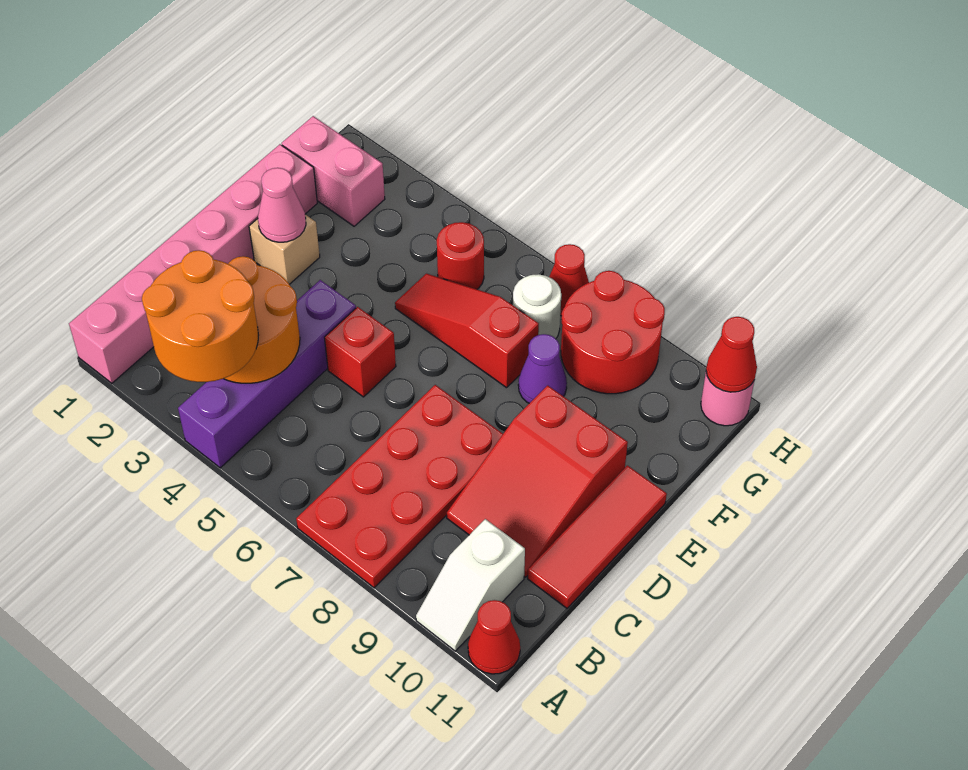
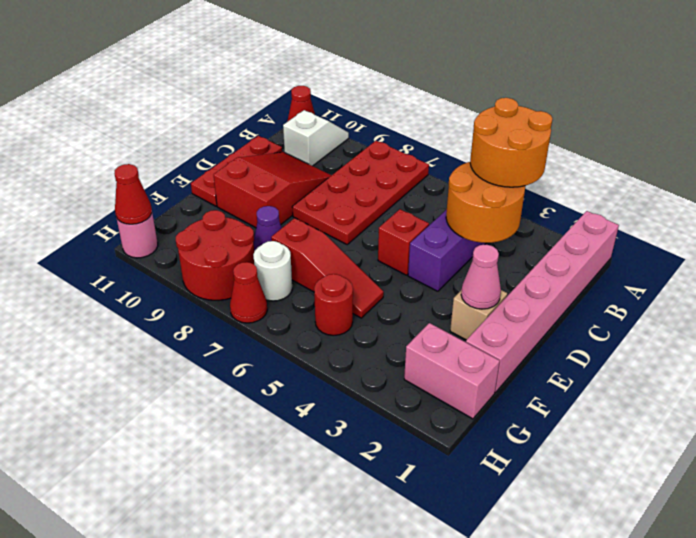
red 1x3 tile [528,465,667,608] -> red 1x3 plate [191,136,282,206]

